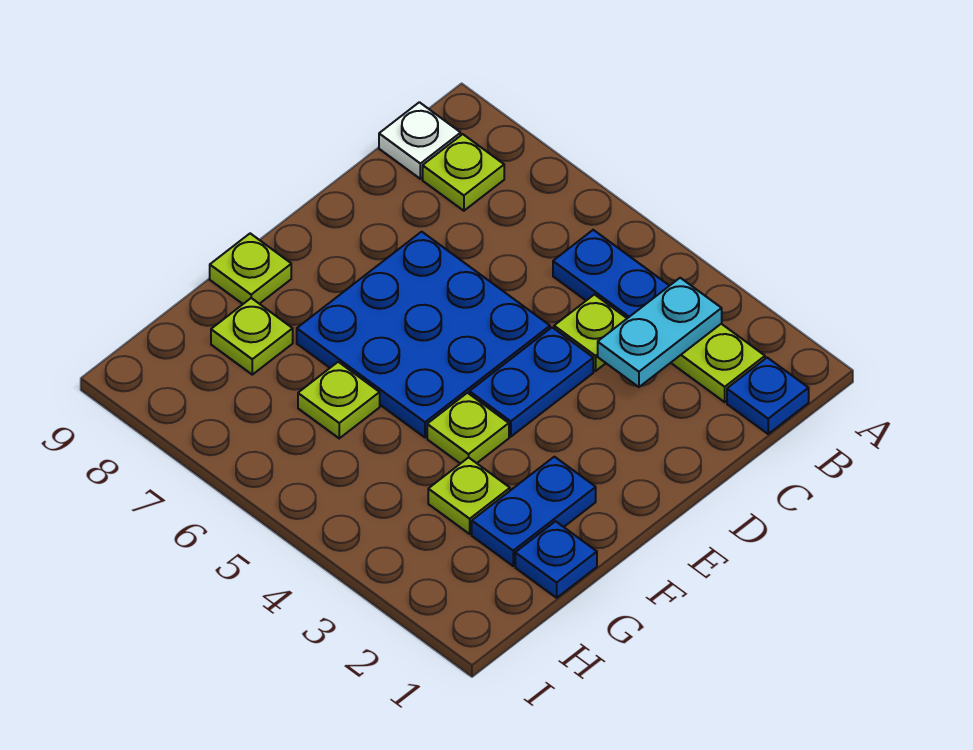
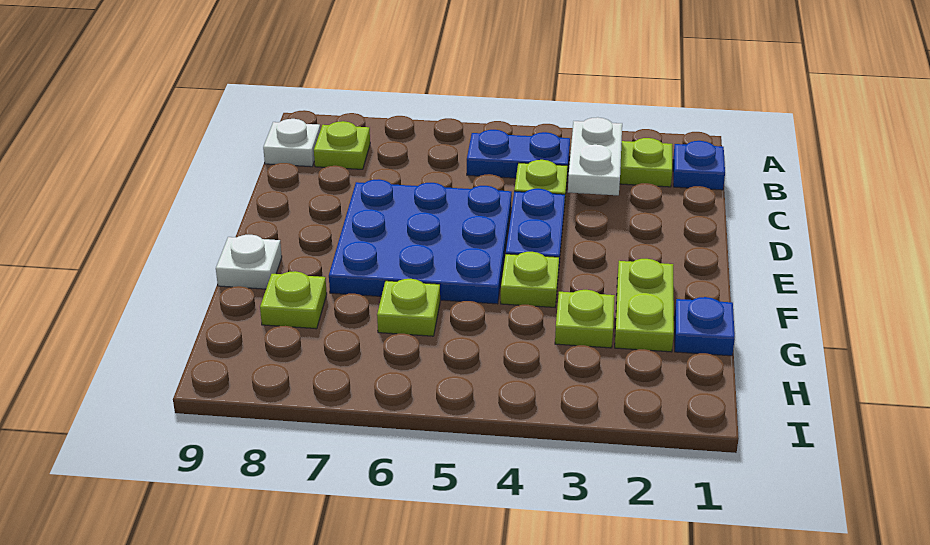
cyan 1x2 plate [598,278,722,387] -> white 1x2 plate [568,117,622,195]
blue 1x2 plate [472,457,596,566] -> lime 1x2 plate [615,259,674,352]
lime 1x1 plate [210,233,291,304] -> white 1x1 plate [216,235,282,289]

